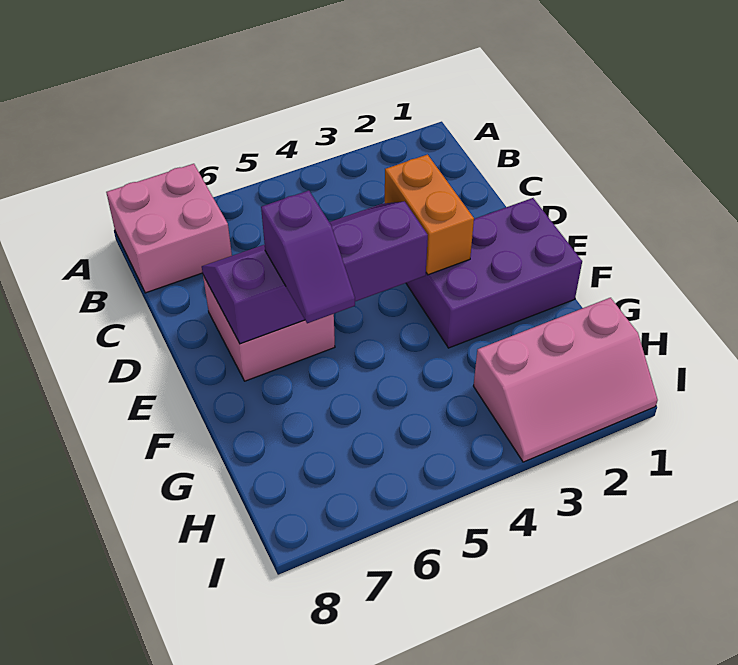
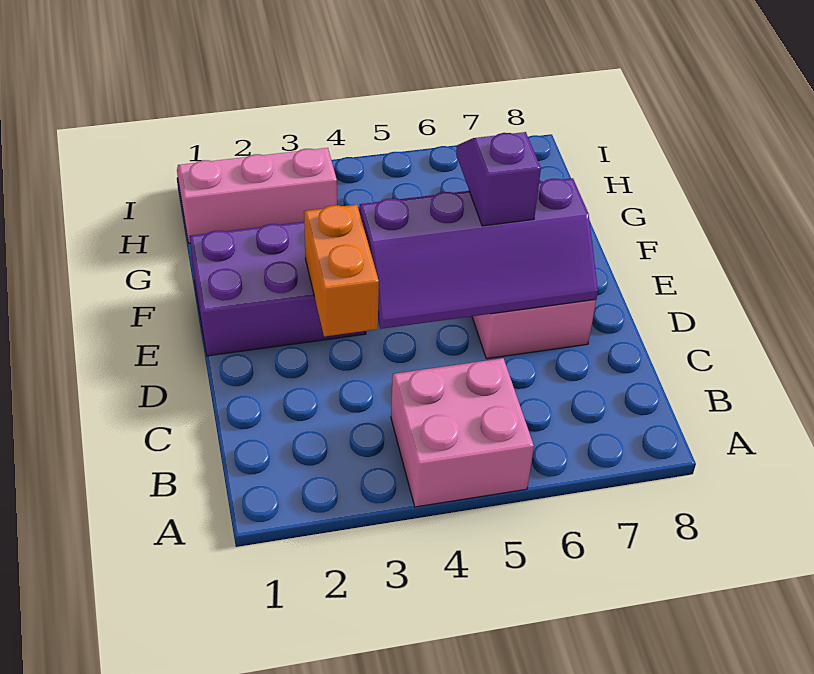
pink 2x2 brick [106,164,232,293] -> pink 2x2 brick moved to [391,358,534,507]

